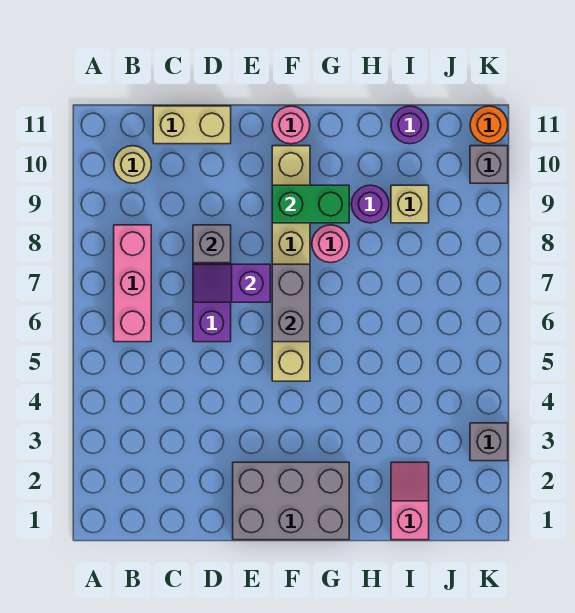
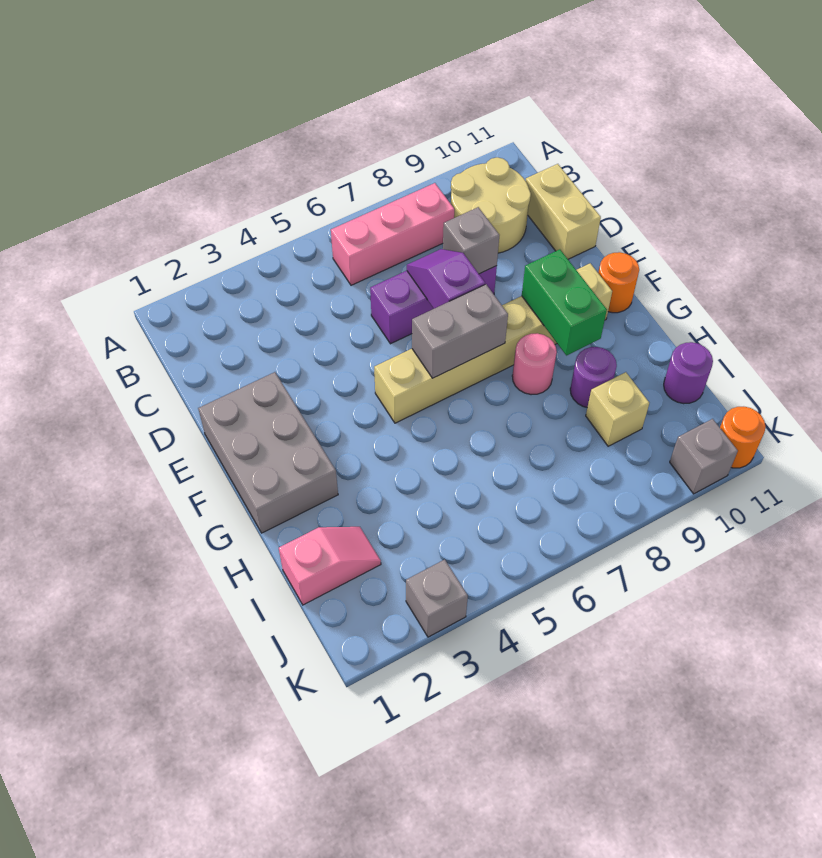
tan 1x1 round brick [114,146,151,183] -> tan 2x2 round brick [451,157,531,253]
pink 1x1 round brick [272,106,310,144] -> orange 1x1 round brick [598,252,639,313]

